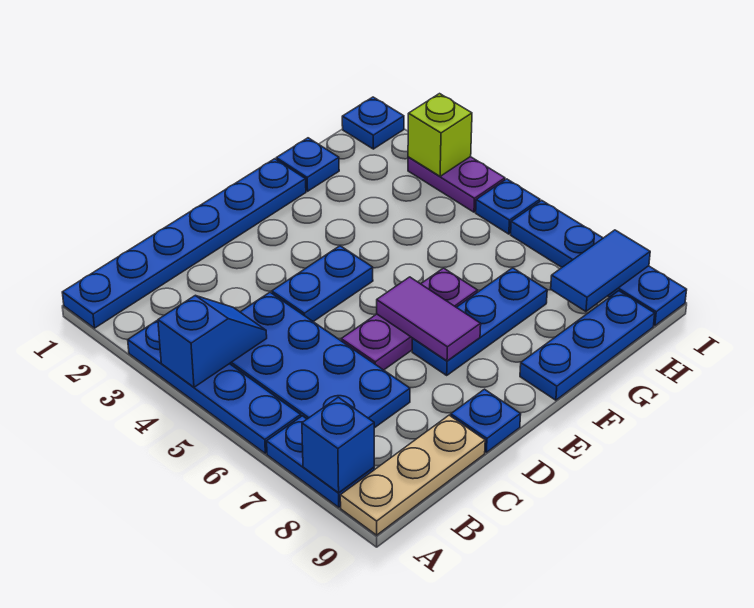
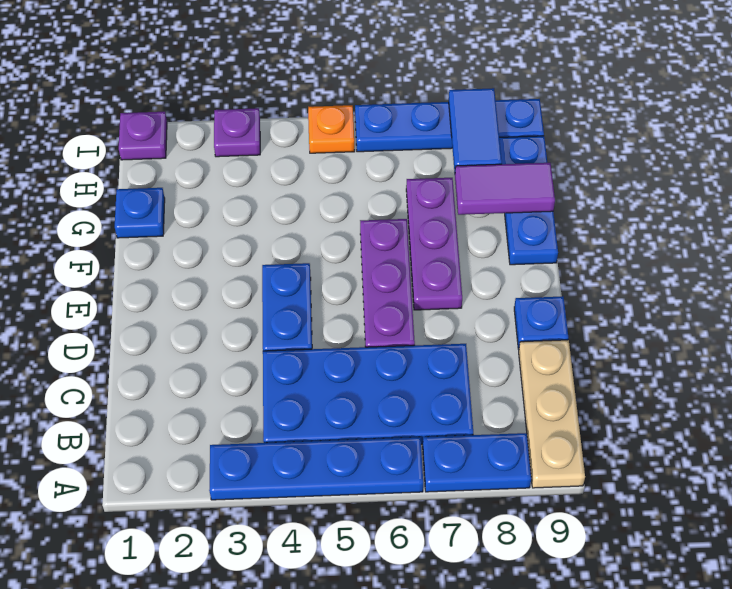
blue 1x6 plate [62,159,306,328] -> none
blue 1x2 slope [158,296,267,387] -> none
blue 1x1 brick [302,397,374,493] -> none
purple 1x2 tile [377,277,481,361] -> purple 1x2 tile moved to [455,163,555,215]
blue 1x3 plate [412,268,547,375] -> purple 1x3 plate [406,178,462,310]
blue 1x1 plate [342,97,404,149] -> purple 1x1 plate [119,112,167,160]
purple 1x2 plate [408,157,505,212] -> purple 1x1 plate [214,108,260,157]
lime 1x1 brick [408,94,472,176] -> none
blue 1x1 plate [476,179,540,234] -> orange 1x1 plate [308,105,355,153]

